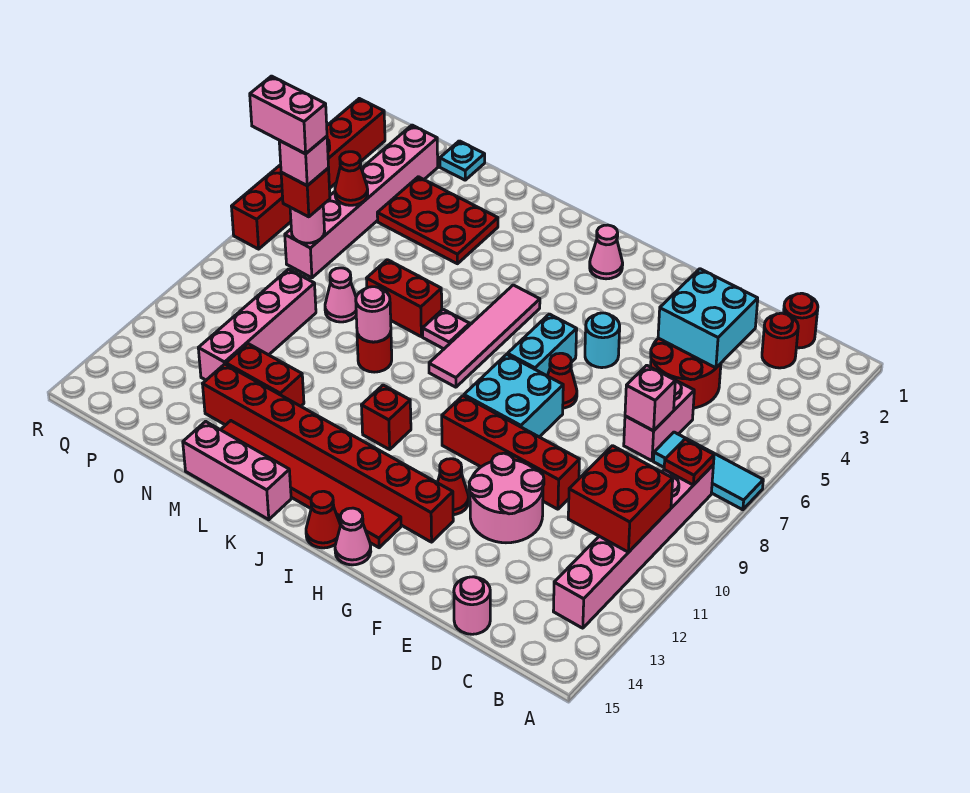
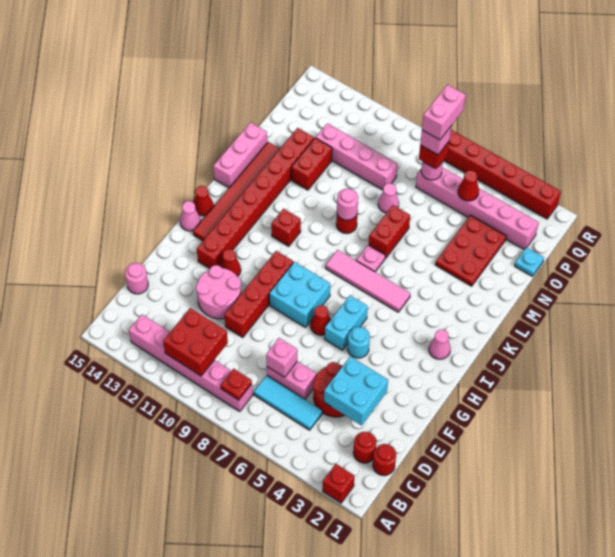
none -> red 1x1 brick [323,464,354,503]
cyan 1x3 tile [654,432,763,510] -> cyan 1x3 tile turned to [254,375,322,430]
cyan 1x2 brick [508,314,577,376] -> cyan 1x2 brick turned to [325,295,368,350]

